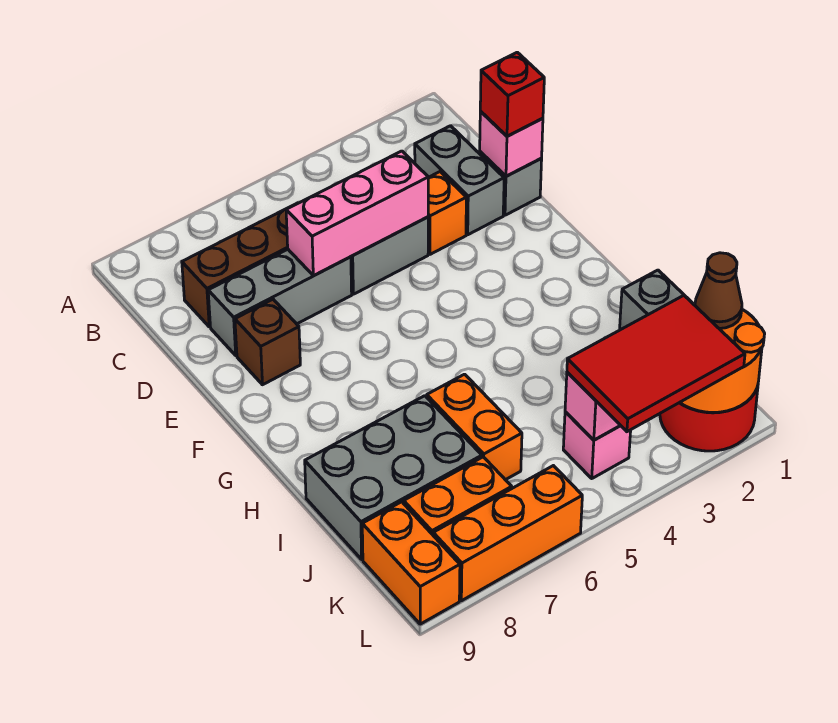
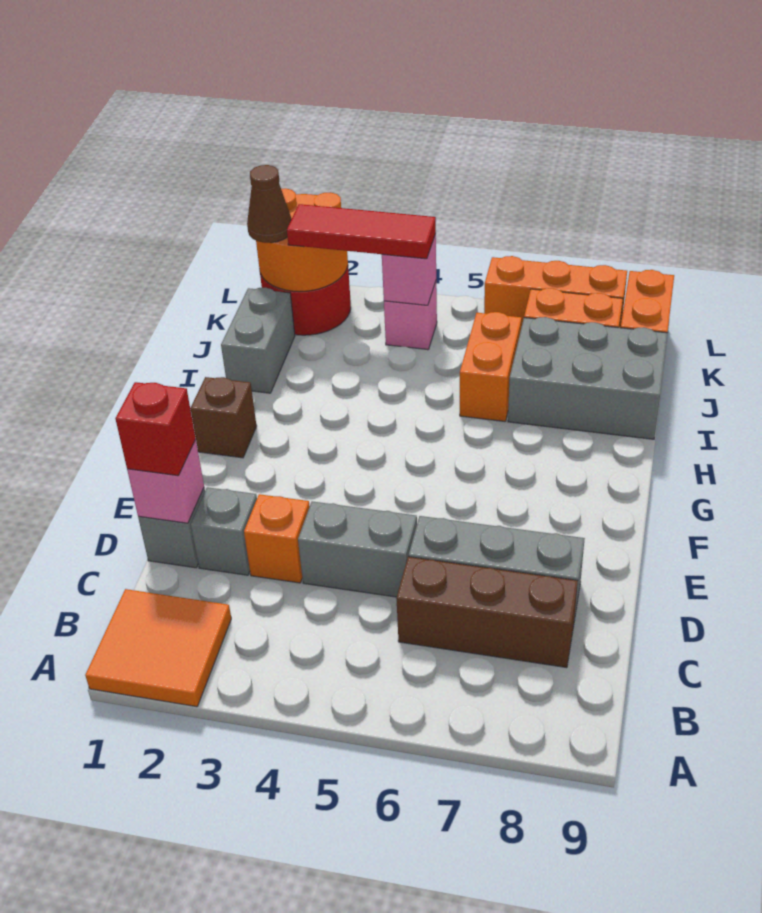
none -> orange 2x2 tile [85,589,231,707]
grey 1x2 brick [415,126,504,235] -> grey 1x1 brick [191,487,257,575]
pink 1x3 brick [286,151,428,276] -> none
brown 1x1 brick [235,299,300,385] -> brown 1x1 brick moved to [190,377,257,458]
red 2x3 tile [567,295,745,432] -> red 1x3 tile [287,204,436,259]

